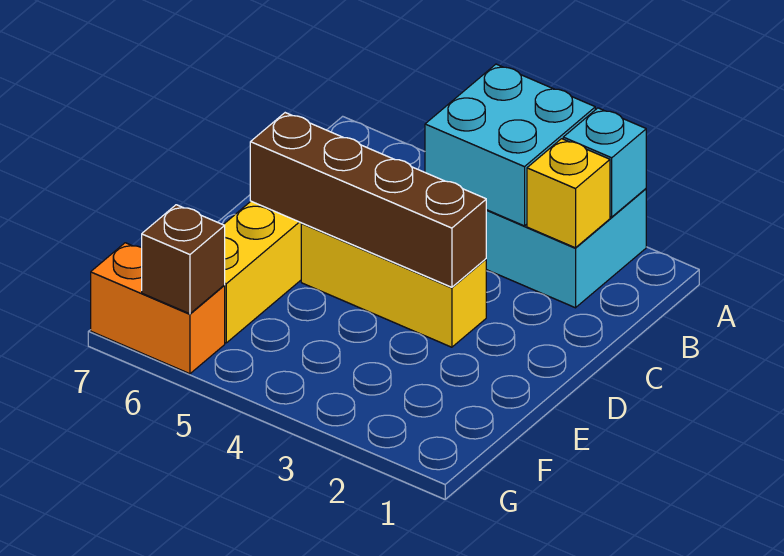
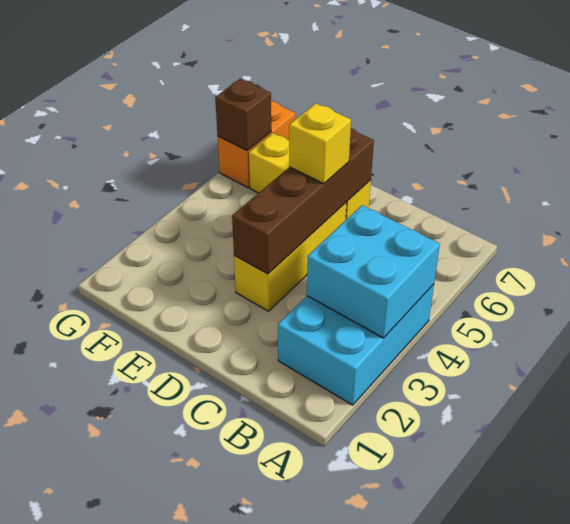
cyan 1x1 brick [563,108,646,217] -> none
yellow 1x1 brick [527,139,610,248] -> yellow 1x1 brick moved to [289,103,351,184]

